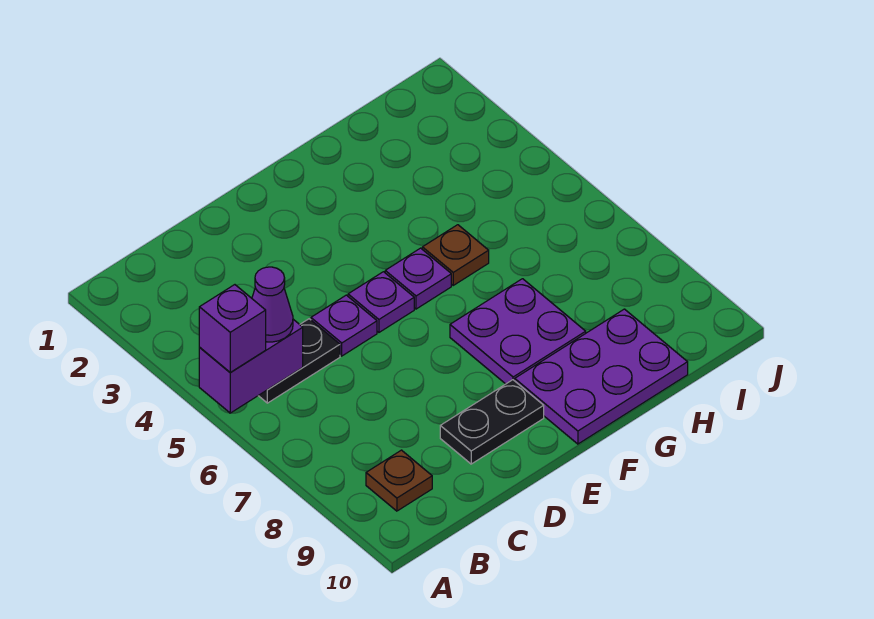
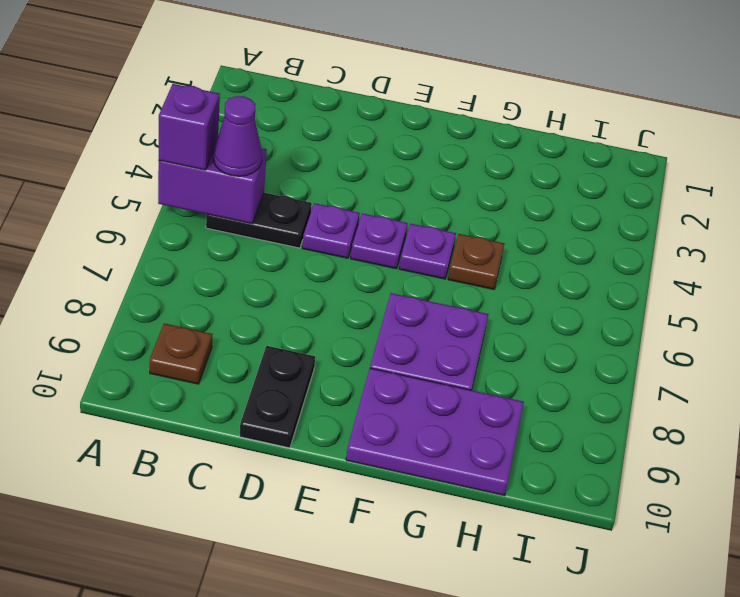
black 1x2 plate [440,380,544,464] -> black 1x2 plate turned to [240,346,315,448]

